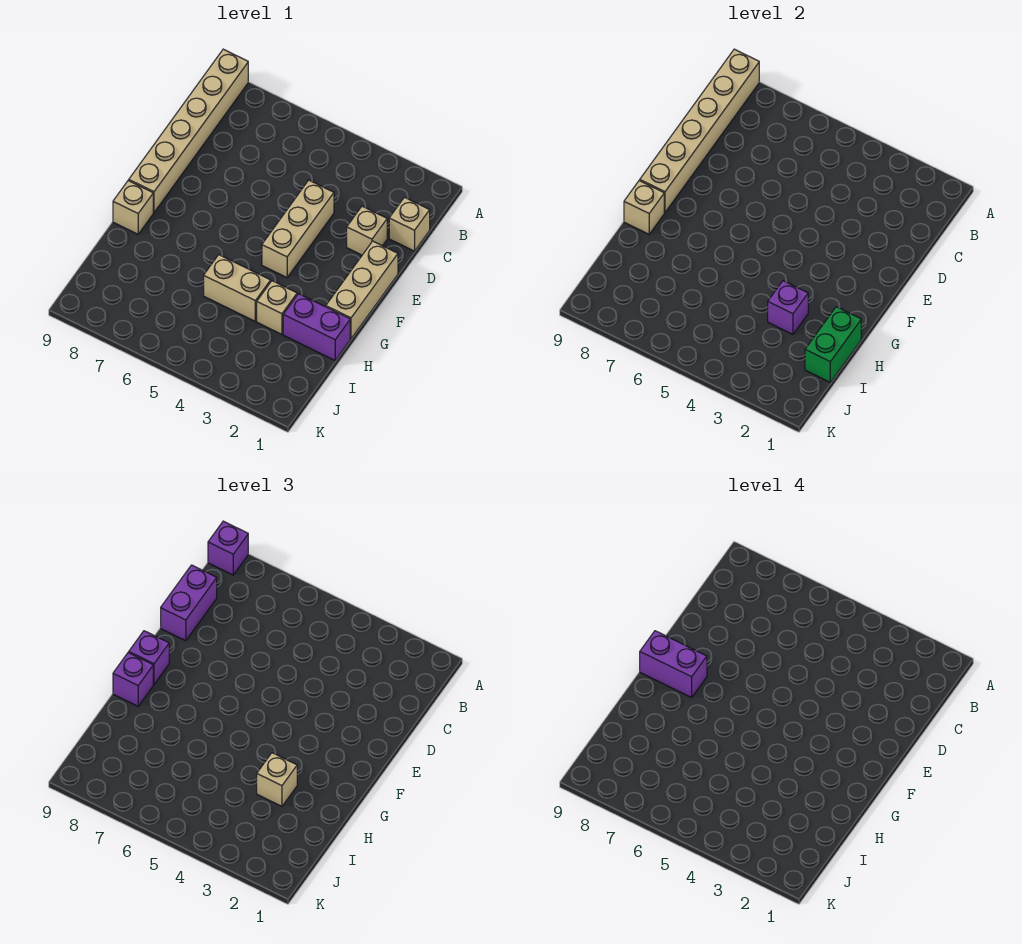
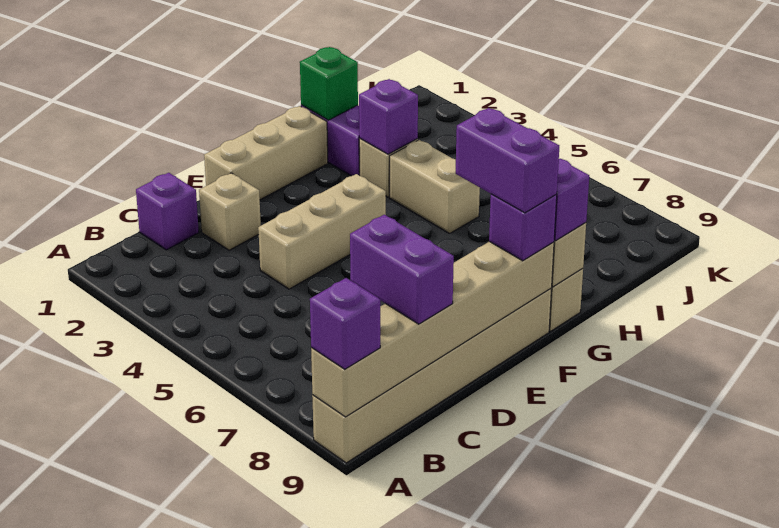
tan 1x1 brick [389,197,430,251] -> purple 1x1 brick [136,173,199,250]
purple 1x2 brick [161,565,217,641] -> purple 1x2 brick turned to [350,215,454,324]
green 1x2 brick [805,307,861,382] -> green 1x1 brick [300,47,358,120]
tan 1x1 brick [257,753,297,806] -> none

